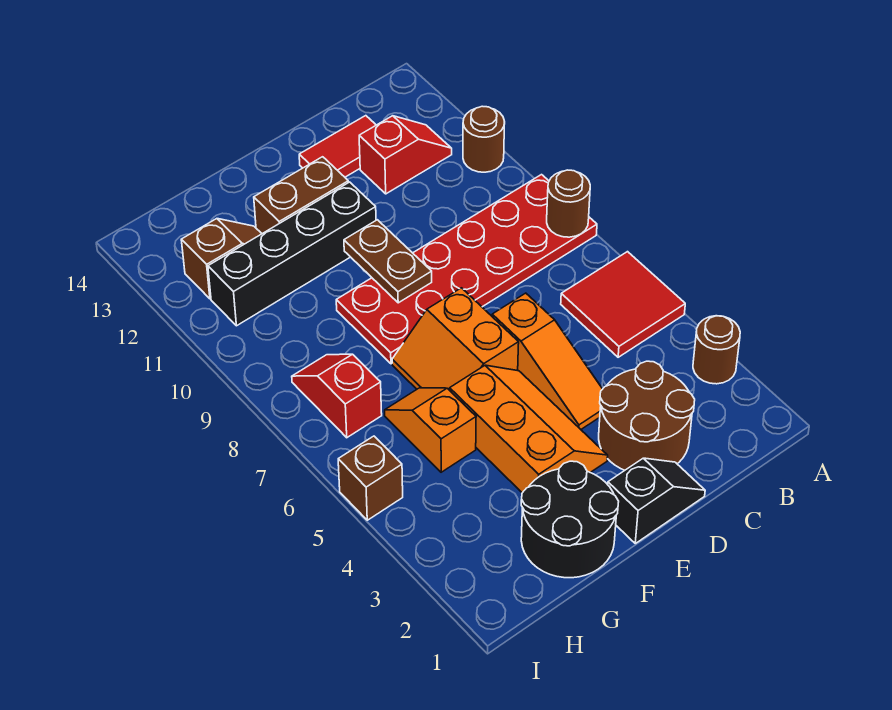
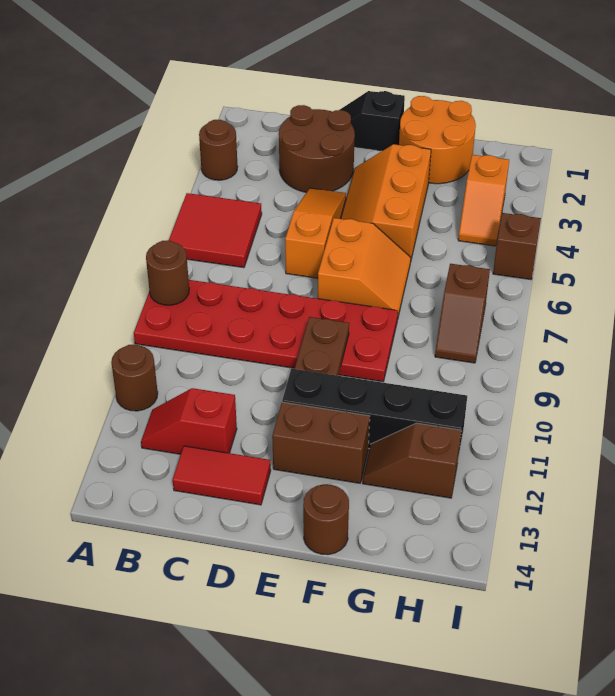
black 2x2 round brick [521,461,619,578] -> orange 2x2 round brick [399,96,476,184]
none -> brown 1x1 round brick [303,484,349,555]
orange 1x2 slope [385,388,476,472] -> orange 1x2 slope moved to [458,155,509,246]
red 1x2 slope [292,354,382,438] -> brown 1x2 slope [435,264,490,363]

